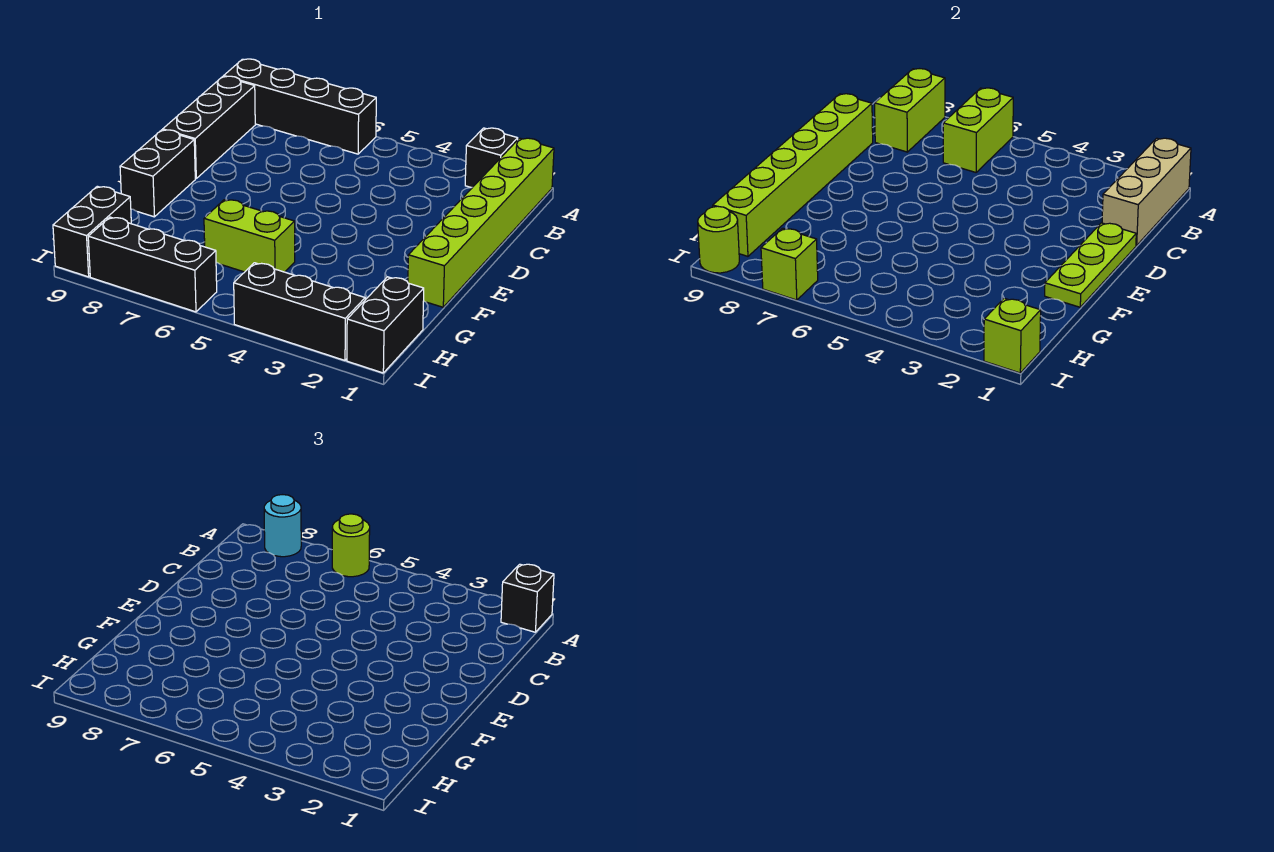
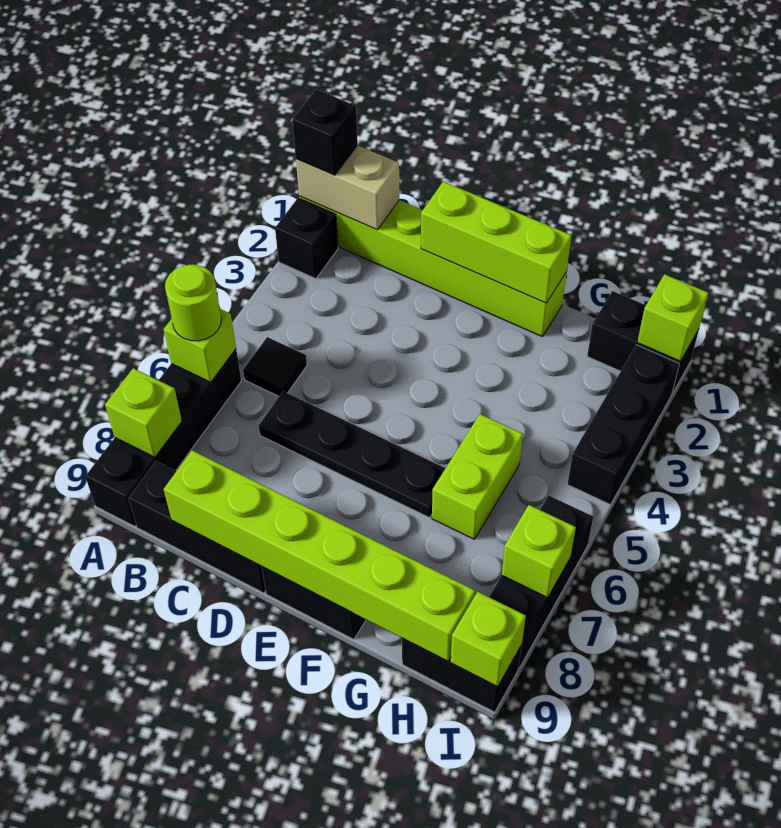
tan 1x3 brick [1102,138,1191,246] -> tan 1x2 brick [296,145,399,230]
lime 1x2 brick [943,88,1013,172] -> lime 1x1 brick [164,309,236,382]
lime 1x2 brick [875,69,945,152] -> lime 1x1 brick [105,368,182,457]
cyan 1x1 round brick [264,495,301,557] -> none
none -> black 1x1 tile [243,337,307,396]
none -> black 1x4 plate [259,391,445,518]
lime 1x3 plate [1045,223,1136,307] -> lime 1x3 brick [421,181,571,303]
lime 1x1 round brick [698,206,739,273] -> lime 1x1 brick [451,592,526,687]

